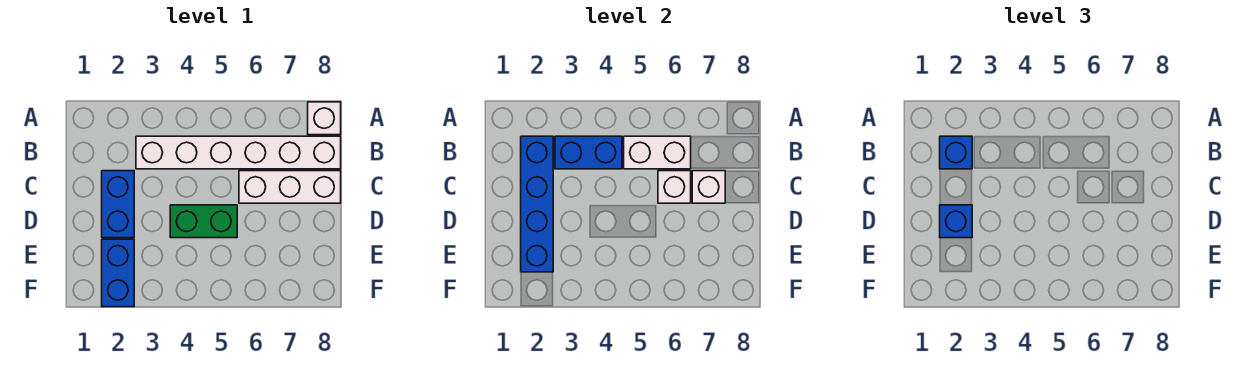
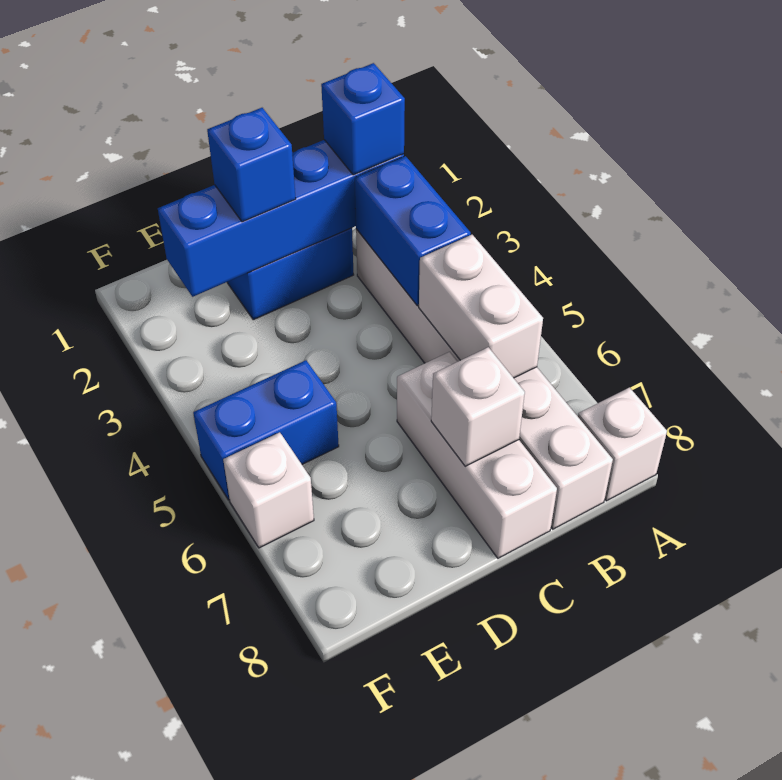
white 1x1 brick [658,171,691,203] -> white 1x1 brick moved to [223,432,314,548]
green 1x2 brick [170,205,237,238] -> none
blue 1x2 brick [102,239,134,307] -> blue 1x2 brick moved to [193,360,339,500]

